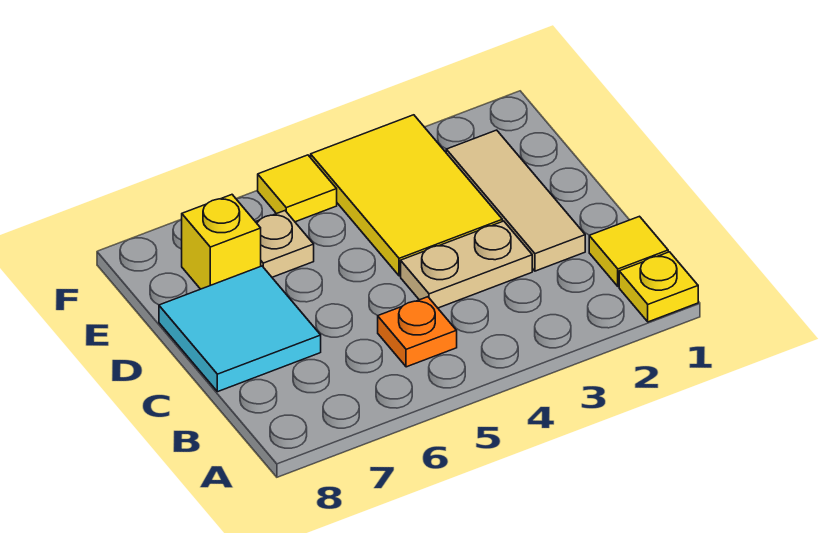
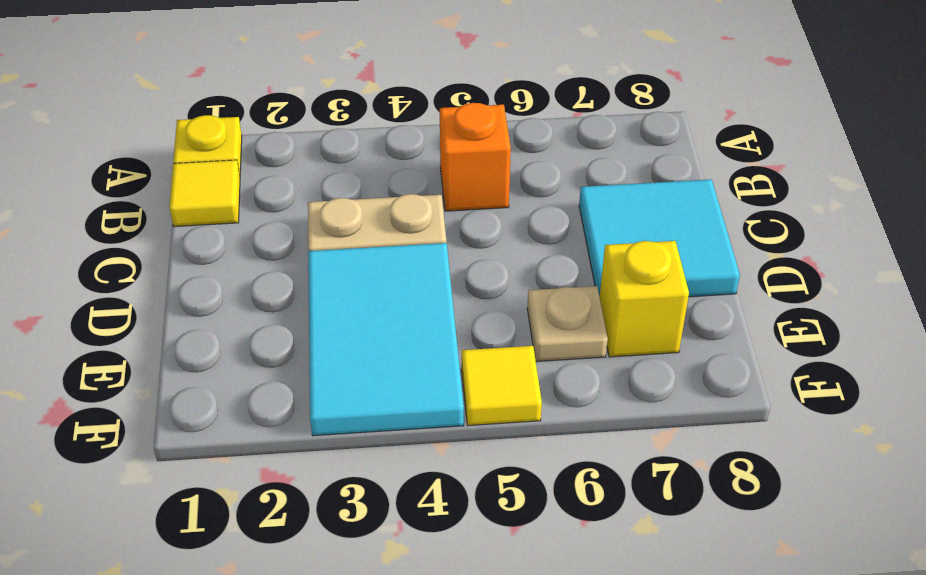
orange 1x1 plate [378,297,457,367] -> orange 1x1 brick [440,103,511,211]
tan 1x3 tile [446,130,585,271] -> none
yellow 2x3 tile [311,115,502,276] -> cyan 2x3 tile [308,243,464,436]

